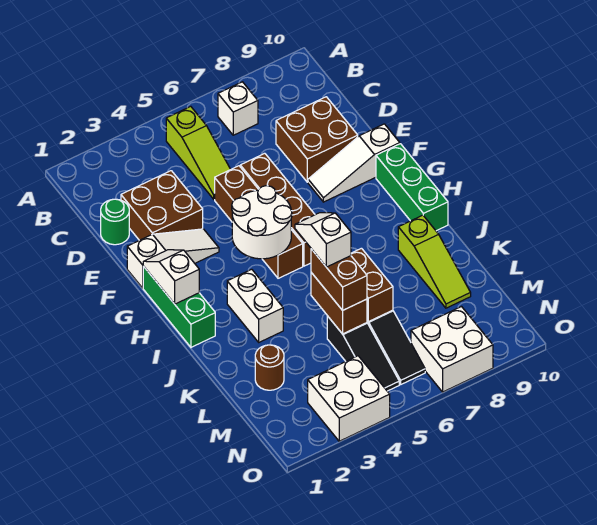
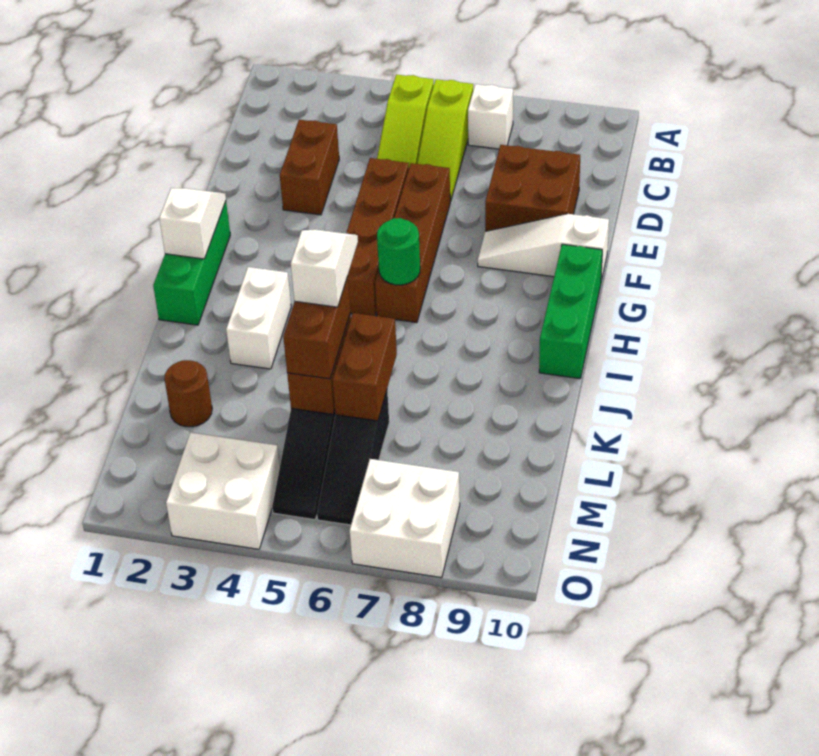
green 1x1 round brick [101,199,129,245] -> green 1x1 round brick moved to [377,218,420,285]
brown 2x2 brick [121,171,203,240] -> brown 1x2 brick [280,120,339,215]
white 1x3 slope [127,229,219,288] -> none
white 2x2 round brick [232,186,292,259] -> none
lime 1x3 slope [398,215,471,308] -> lime 1x3 slope moved to [417,79,473,201]

